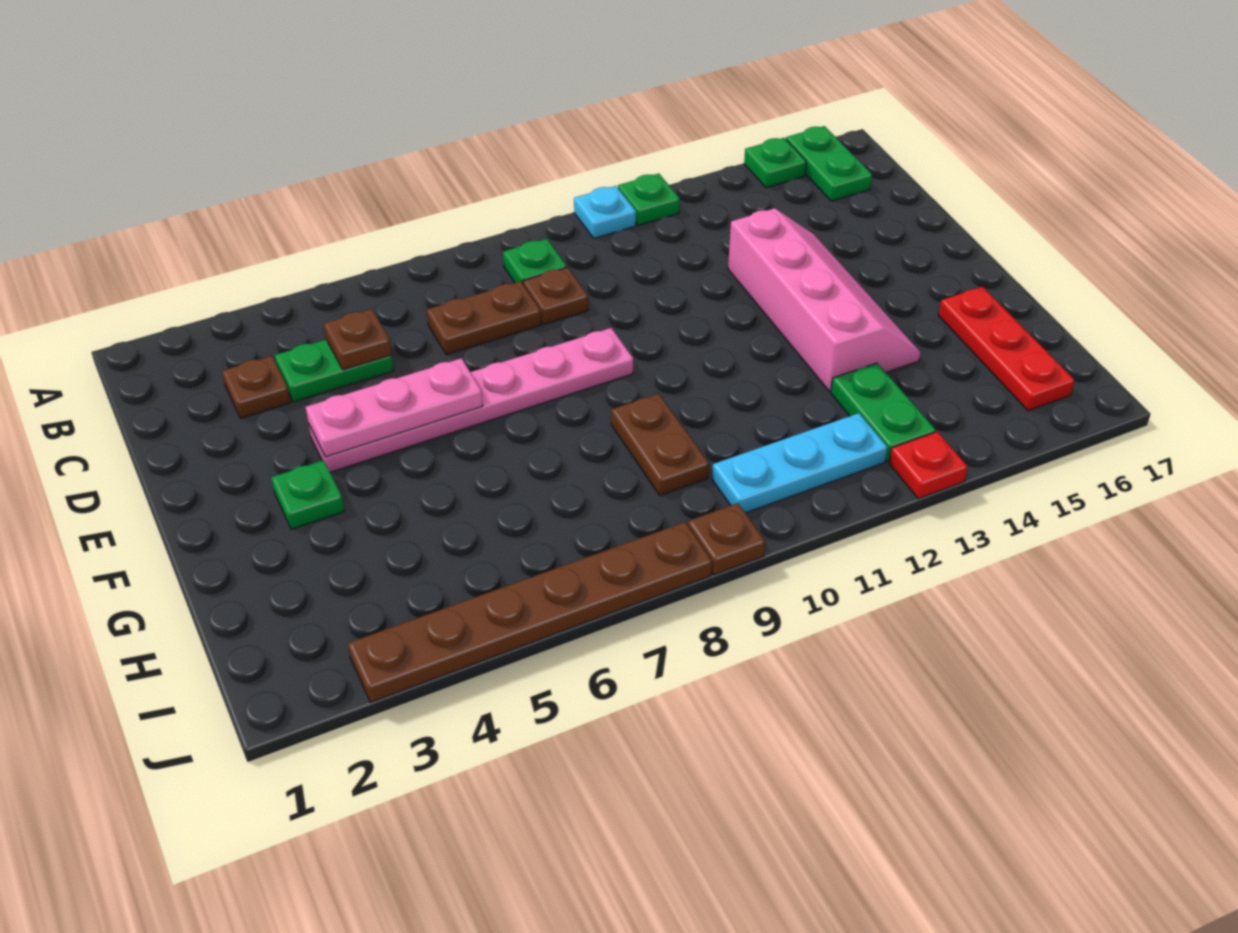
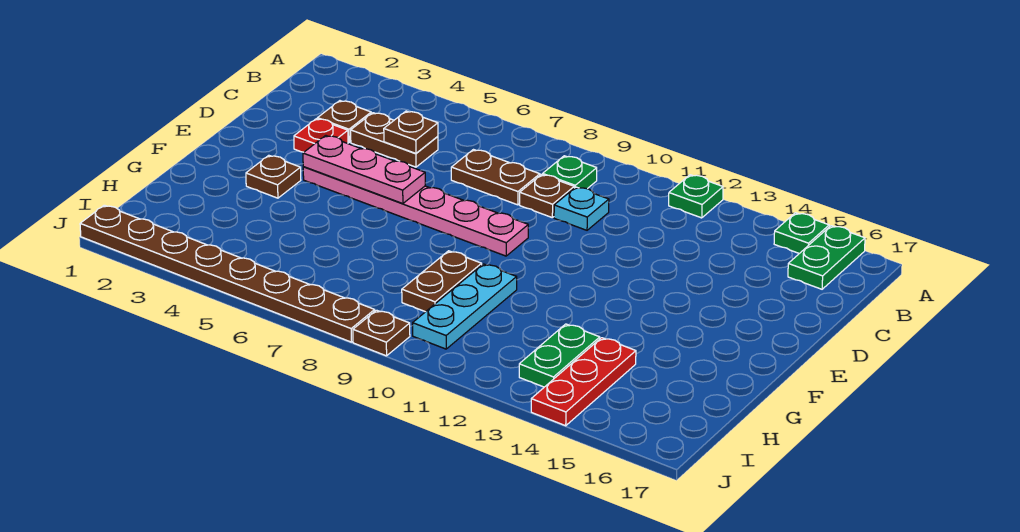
cyan 1x1 plate [574,186,636,238] -> cyan 1x1 plate moved to [554,187,609,230]
green 1x2 plate [275,340,394,402] -> brown 1x2 plate [351,113,438,167]
pink 2x4 slope [728,208,921,391] -> none
green 1x1 plate [271,460,344,529] -> brown 1x1 plate [246,155,301,198]
red 1x3 plate [938,287,1075,411] -> red 1x3 plate moved to [531,338,636,426]
cyan 1x3 plate [712,413,888,513] -> cyan 1x3 plate turned to [413,264,517,349]
brown 1x6 plate [348,522,712,702] -> brown 1x8 plate [80,205,375,342]
red 1x1 plate [889,432,968,499] -> red 1x1 plate moved to [294,119,348,152]

